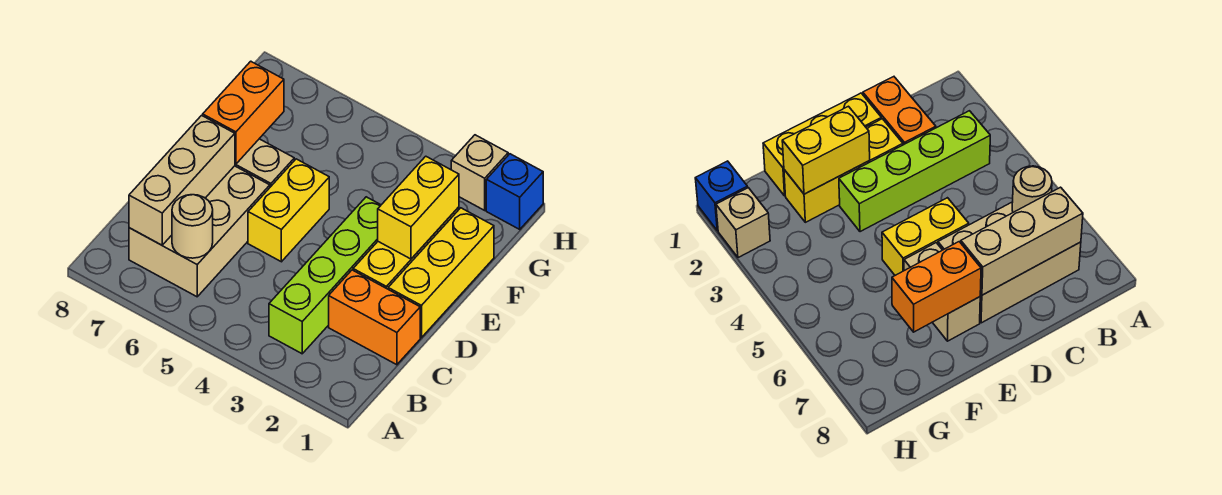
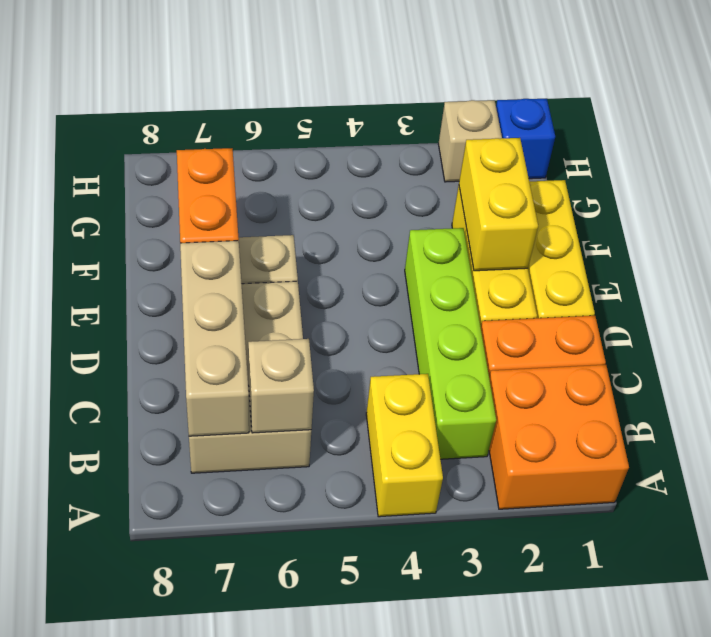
none -> orange 2x2 brick [489,365,629,509]
tan 1x1 round brick [172,195,213,258] -> tan 1x1 brick [248,339,314,433]
yellow 1x2 brick [248,159,329,262] -> yellow 1x2 brick moved to [366,374,443,517]

